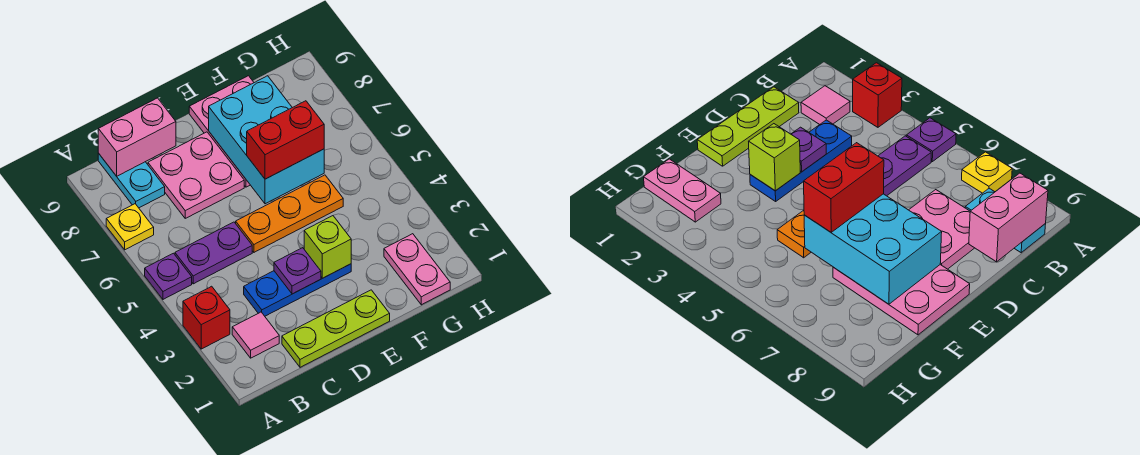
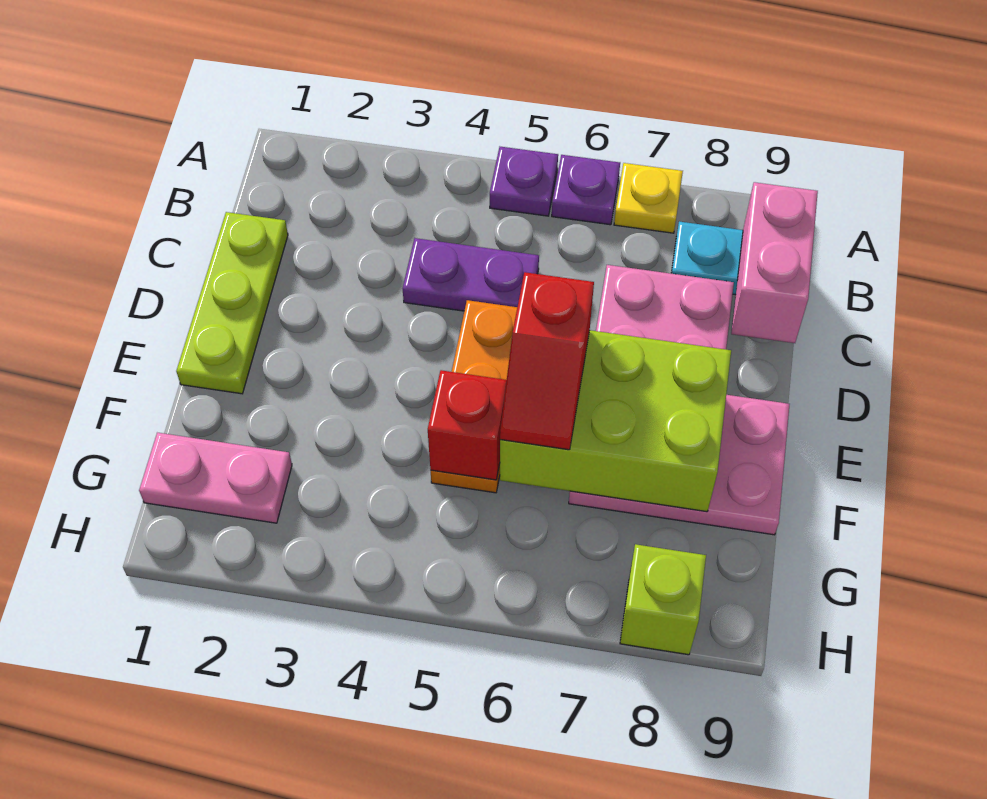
red 1x1 brick [183,286,230,349] -> red 1x1 brick moved to [428,370,507,480]
pink 1x1 tile [232,312,279,358] -> none
purple 1x2 plate [175,222,252,284] -> purple 1x2 plate turned to [403,238,539,311]
blue 1x3 plate [244,264,351,316] -> none
purple 1x1 plate [274,248,321,294] -> purple 1x1 plate moved to [552,155,620,225]
lime 1x1 brick [304,216,351,278] -> lime 1x1 brick moved to [620,544,706,655]
cyan 2x3 brick [209,76,324,204] -> lime 2x3 brick [500,330,731,512]
red 1x2 brick [247,101,324,179] -> red 1x2 slope [500,272,594,450]

